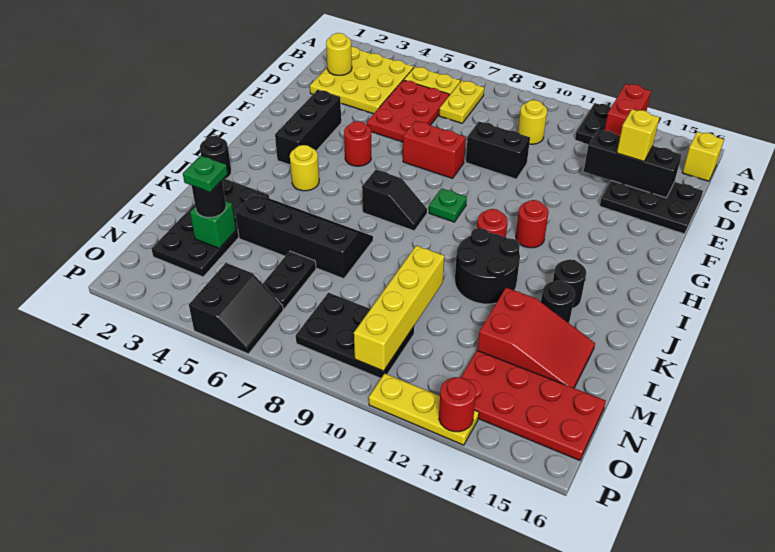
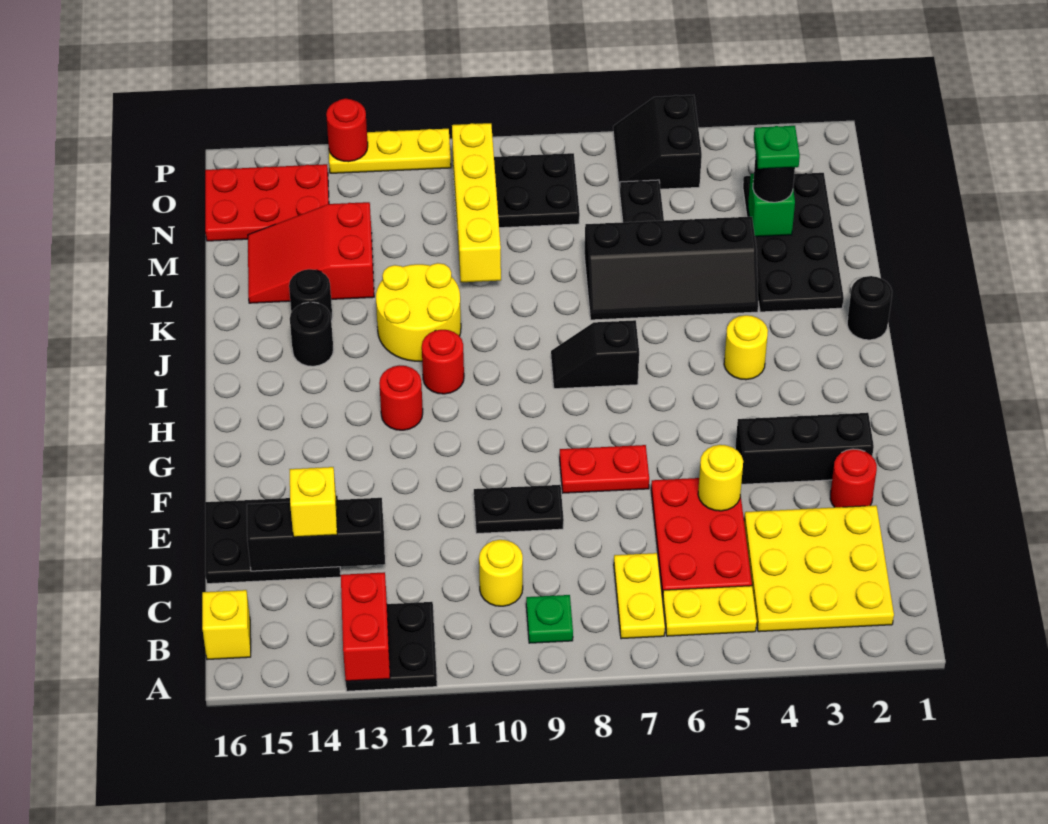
yellow 1x1 round brick [326,33,352,75] -> yellow 1x1 round brick moved to [698,445,743,511]
black 1x2 brick [466,122,530,179] -> black 1x2 plate [474,485,564,534]
black 1x3 brick [275,90,341,165] -> black 1x3 brick turned to [735,413,874,484]
red 1x2 brick [403,121,466,178] -> red 1x2 plate [560,445,649,493]
red 1x1 round brick [344,121,371,166] -> red 1x1 round brick moved to [830,449,877,507]
green 1x1 plate [429,188,467,222] -> green 1x1 plate moved to [526,595,573,643]
black 2x2 round brick [455,228,520,304] -> yellow 2x2 round brick [376,263,461,361]
red 2x4 plate [461,351,606,461] -> red 2x3 plate [205,164,329,241]

